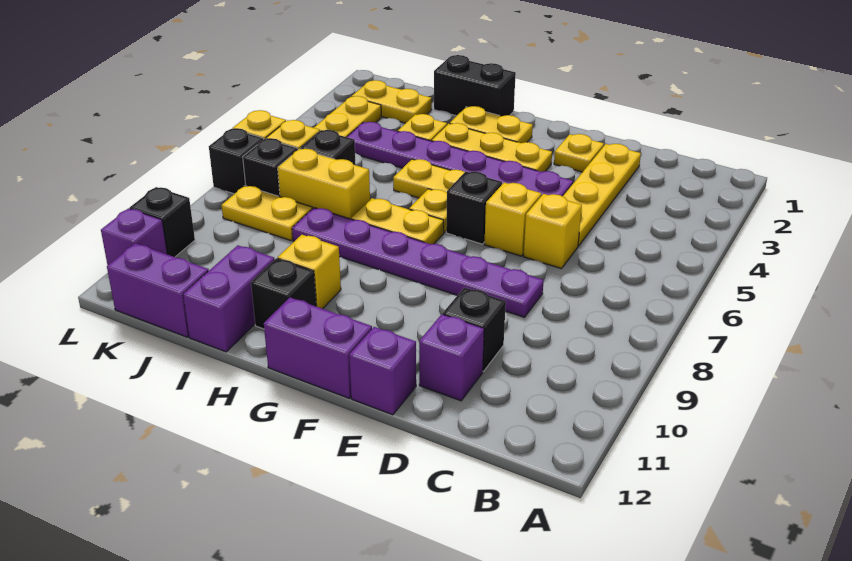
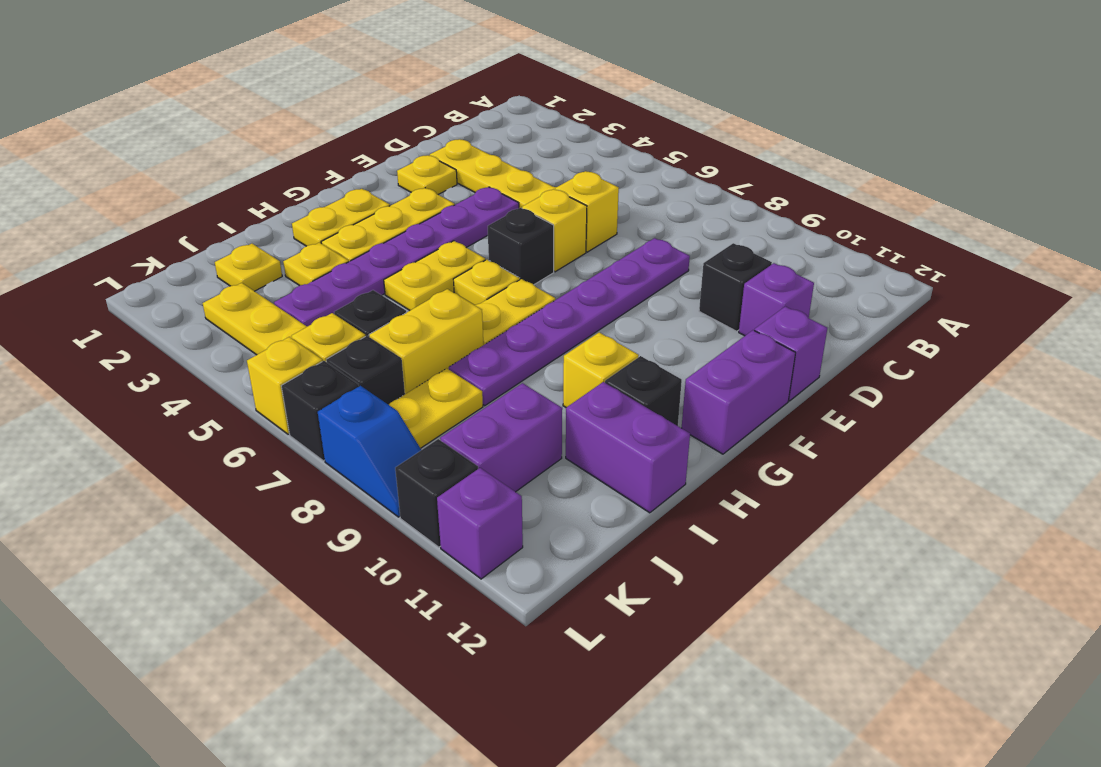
black 1x2 brick [434,55,516,116] -> none
yellow 1x2 plate [352,80,432,123] -> yellow 1x1 plate [215,244,282,291]
purple 1x2 brick [107,243,209,337] -> purple 1x2 brick moved to [440,383,562,492]
none -> blue 1x2 slope [318,386,421,517]

